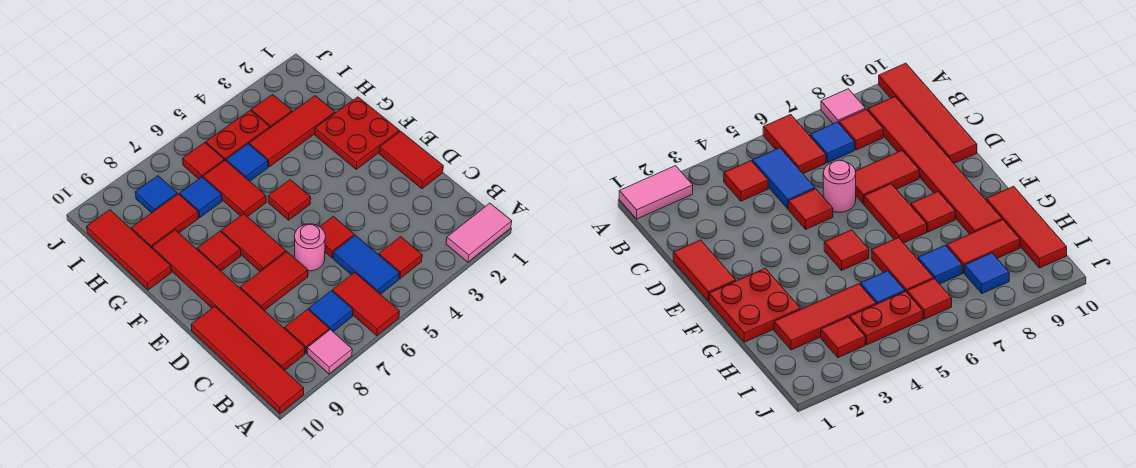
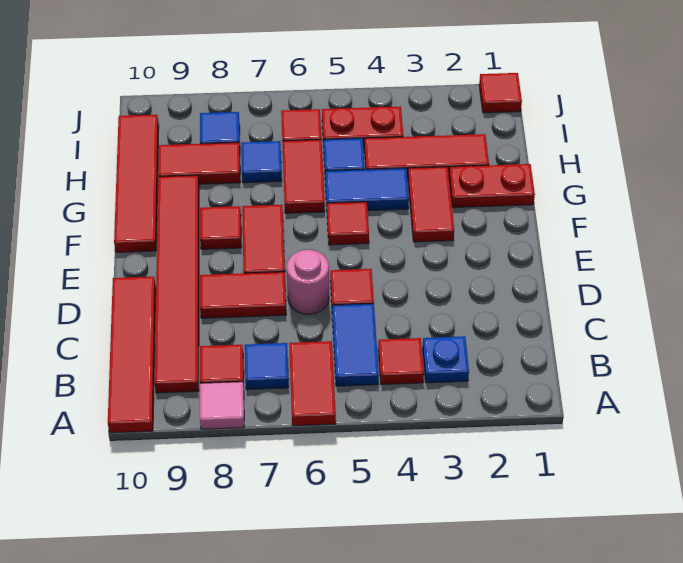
pink 1x2 tile [446,203,512,262] -> none
none -> blue 1x1 plate [423,336,469,383]
red 1x2 tile [379,131,443,189] -> red 1x2 tile moved to [408,167,454,242]
red 2x2 plate [315,97,399,169] -> red 1x2 plate [449,164,535,208]
none -> blue 1x2 tile [325,168,409,211]
red 1x3 tile [87,210,172,290] -> red 1x4 tile [114,115,159,252]
red 1x1 tile [251,95,292,128] -> red 1x1 tile moved to [479,73,522,113]

